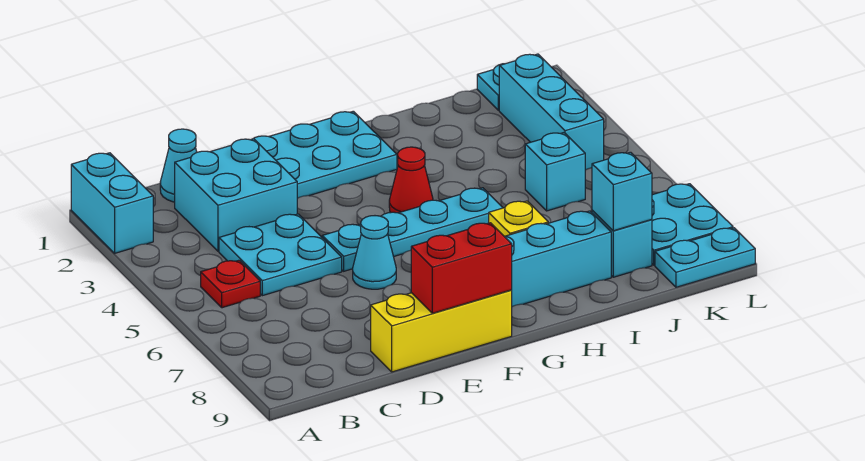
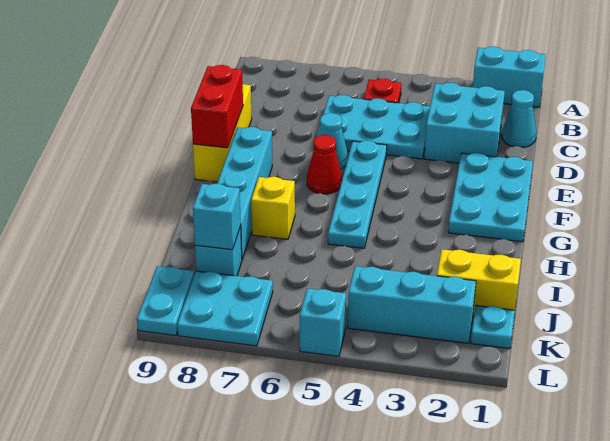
cyan 2x2 plate [219,214,342,296] -> cyan 2x3 plate [317,95,430,159]
red 1x1 cone [389,147,433,213] -> red 1x1 cone moved to [307,135,342,194]
none -> yellow 1x2 brick [437,249,521,315]
cyan 1x1 brick [525,133,585,211] -> cyan 1x1 brick moved to [300,289,346,356]

